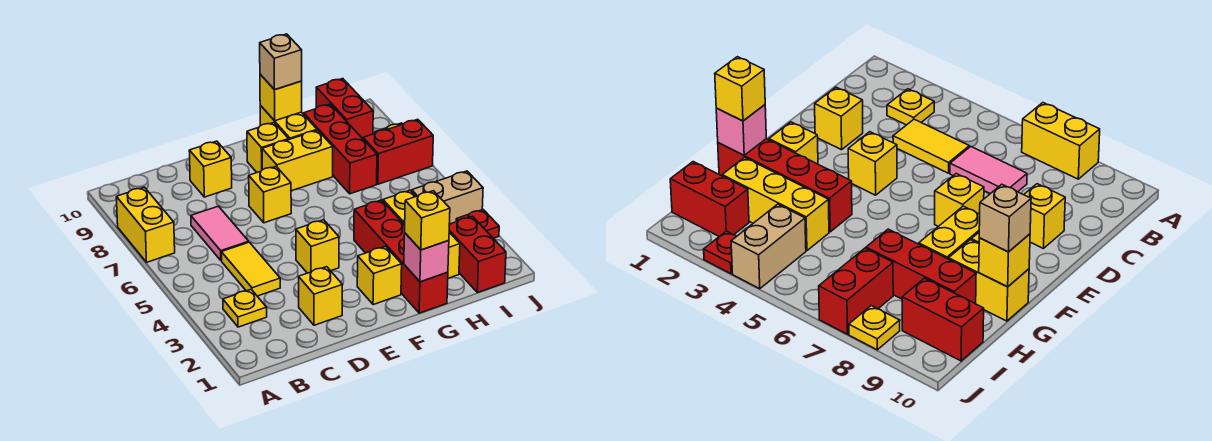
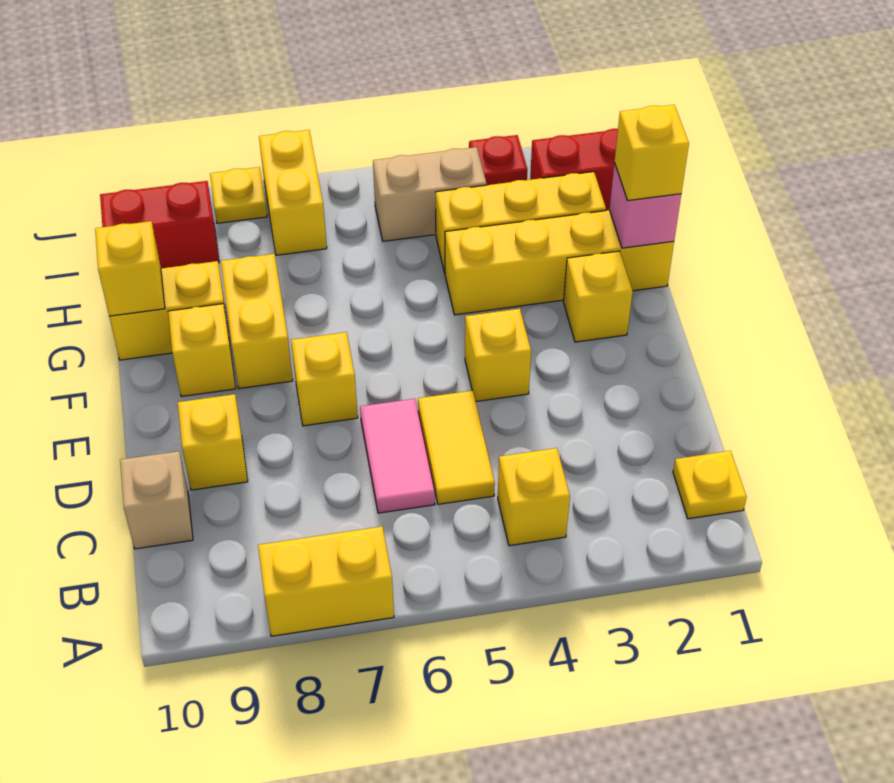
yellow 1x1 plate [223,289,267,327] -> yellow 1x1 plate moved to [673,451,747,519]
yellow 1x2 tile [221,242,280,296] -> yellow 1x2 tile turned to [418,391,495,504]
pink 1x2 tile [191,206,249,261] -> pink 1x2 tile turned to [360,399,435,513]
yellow 1x1 brick [299,267,343,325] -> yellow 1x1 brick moved to [498,448,570,546]
red 1x4 brick [354,200,448,313] -> yellow 1x4 brick [445,210,674,315]
tan 1x1 brick [260,34,302,90] -> tan 1x1 brick moved to [120,451,193,549]
red 1x3 brick [304,104,377,194] -> none
tan 1x2 brick [412,171,483,224] -> tan 1x2 brick turned to [373,147,487,241]
red 1x2 brick [363,119,433,184] -> yellow 1x2 brick [259,130,327,255]

